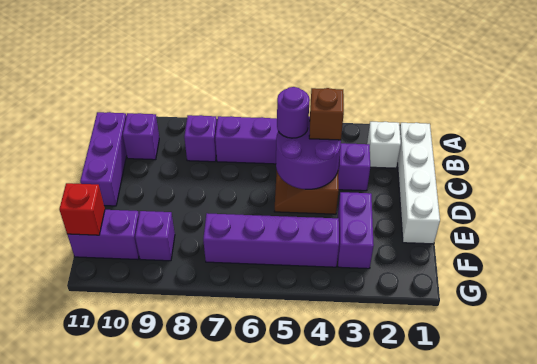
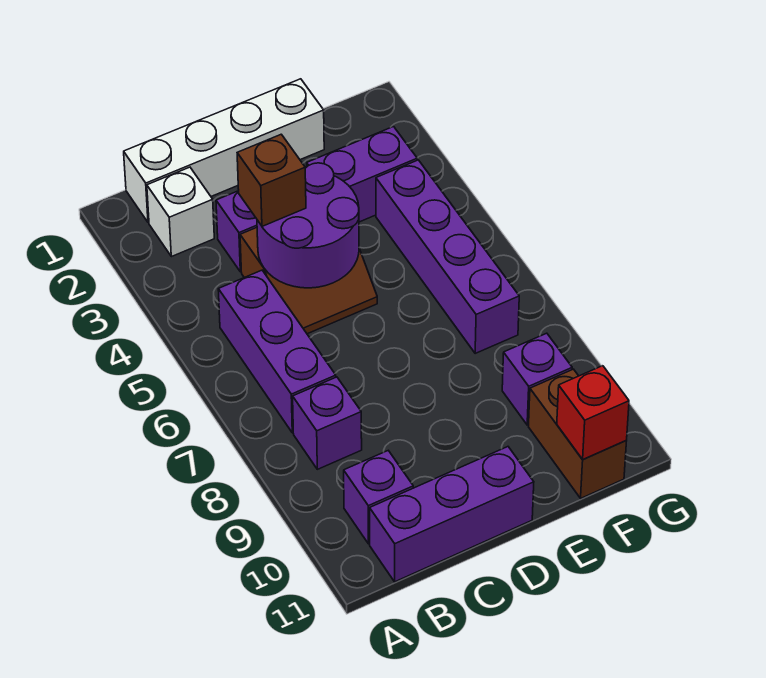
purple 1x1 round brick [277,87,310,138] -> none
purple 1x2 brick [67,210,139,260] -> brown 1x2 brick [529,369,626,498]

